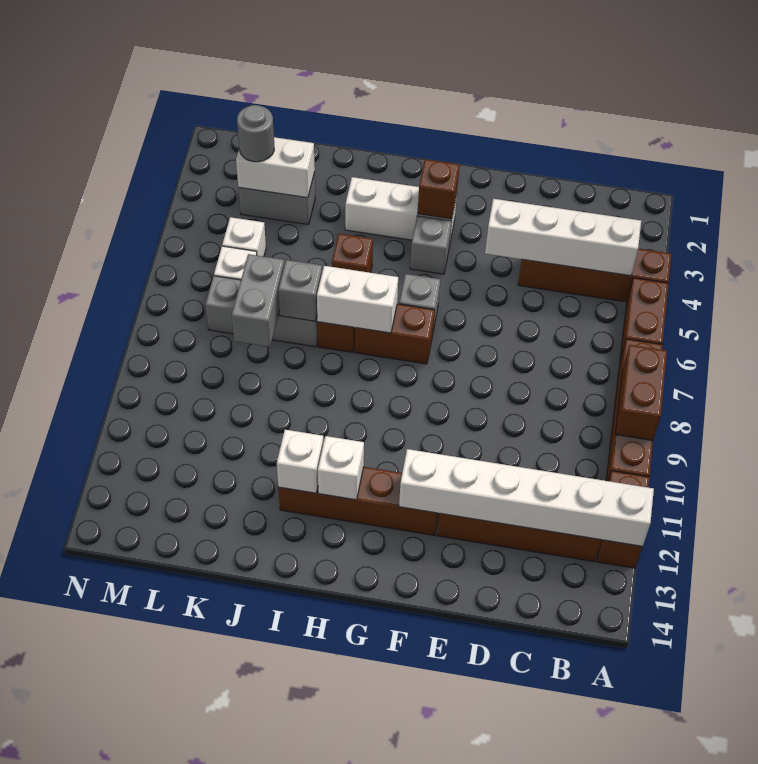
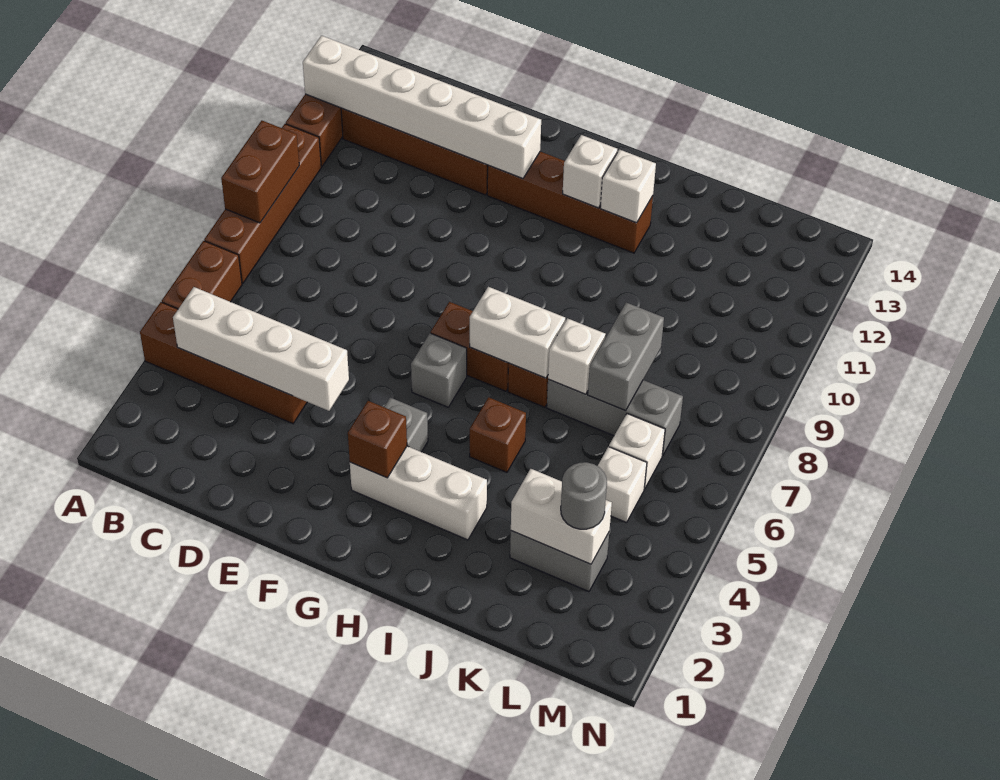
grey 1x1 brick [278,260,322,321] -> white 1x1 brick [548,318,606,394]

